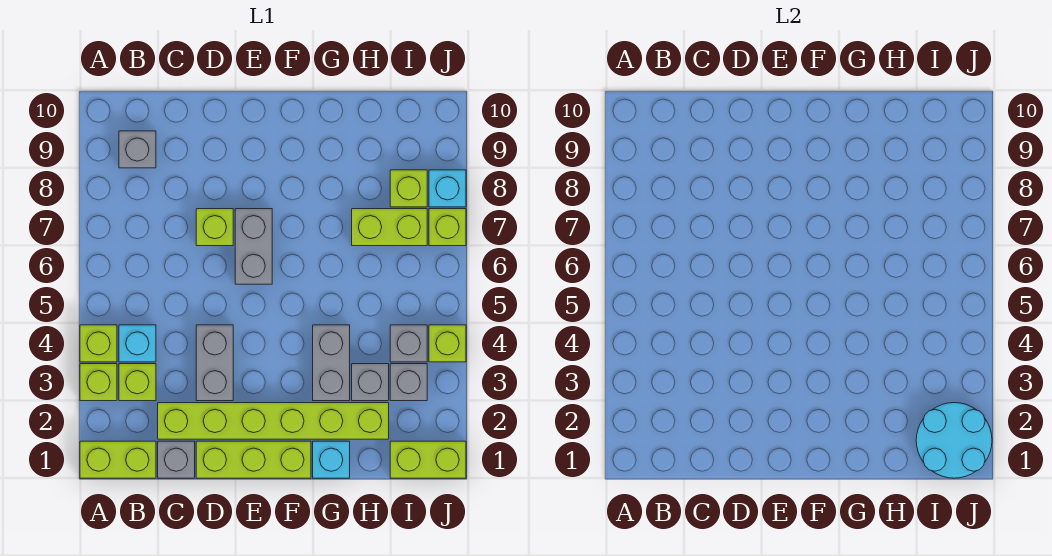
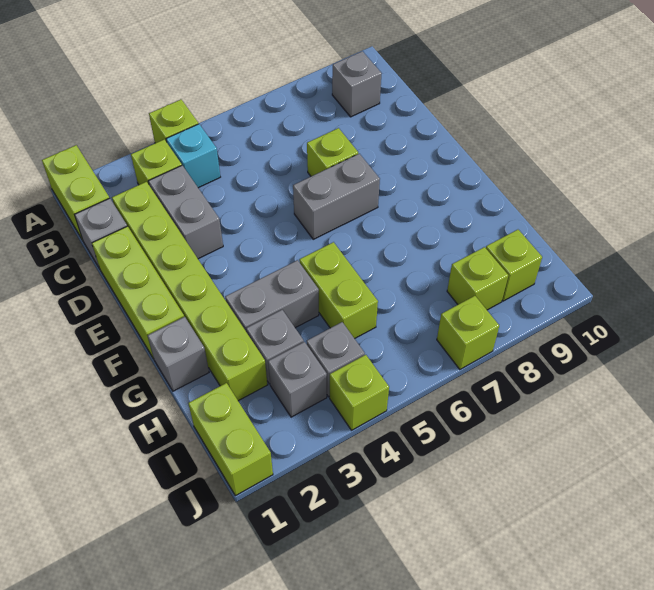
lime 1x1 brick [80,364,117,401] -> lime 1x1 brick moved to [486,230,542,301]
grey 1x2 brick [196,325,233,401] -> grey 1x2 brick turned to [149,165,223,259]
cyan 1x1 brick [313,441,350,478] -> grey 1x1 brick [148,317,209,391]
lime 1x2 brick [352,209,427,246] -> lime 1x2 brick moved to [299,242,378,339]
cyan 2x2 round brick [916,403,992,478] -> none
cyan 1x1 brick [429,170,466,207] -> none

